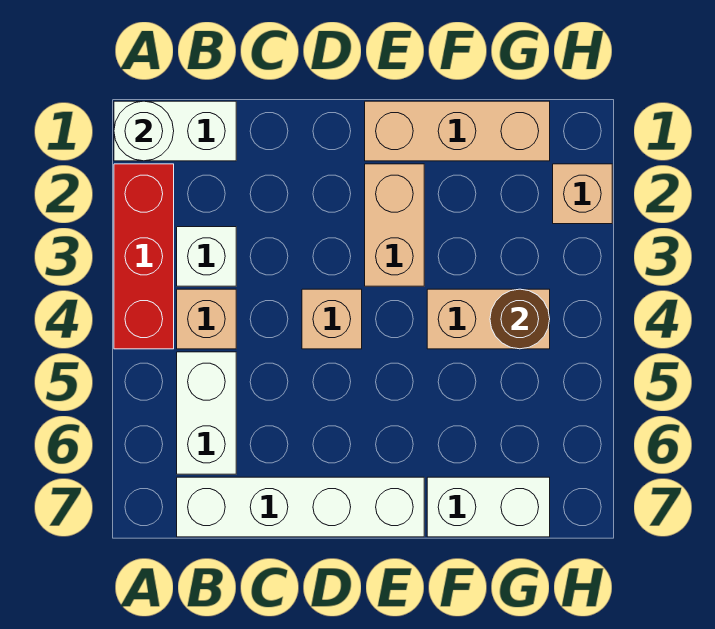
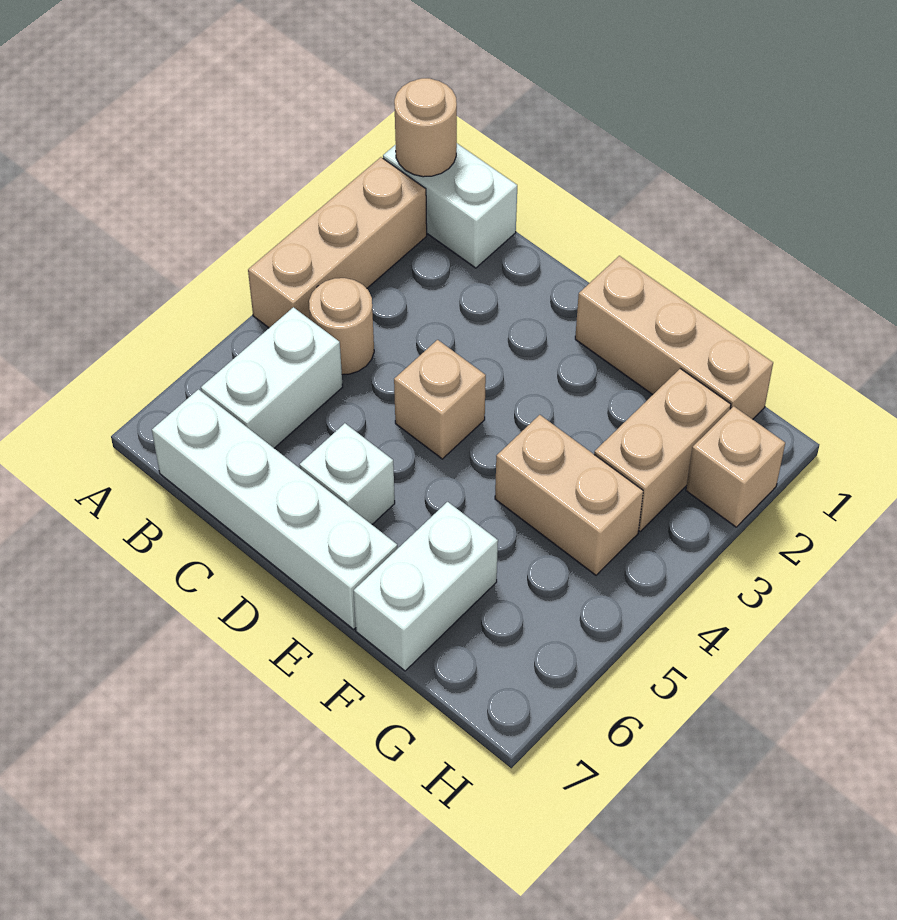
white 1x1 round brick [114,101,174,161] -> tan 1x1 round brick [394,78,457,177]
red 1x3 brick [114,164,174,349] -> tan 1x3 brick [248,157,427,328]
white 1x1 brick [177,227,236,286] -> white 1x1 brick moved to [299,423,395,524]
tan 1x1 brick [177,289,236,349] -> tan 1x1 round brick [309,278,374,375]
tan 1x2 brick [365,164,424,286] -> tan 1x2 brick moved to [594,369,731,531]
white 1x2 brick [427,477,550,537] -> white 1x2 brick turned to [354,502,498,671]
brown 1x1 round brick [490,289,550,349] -> none

